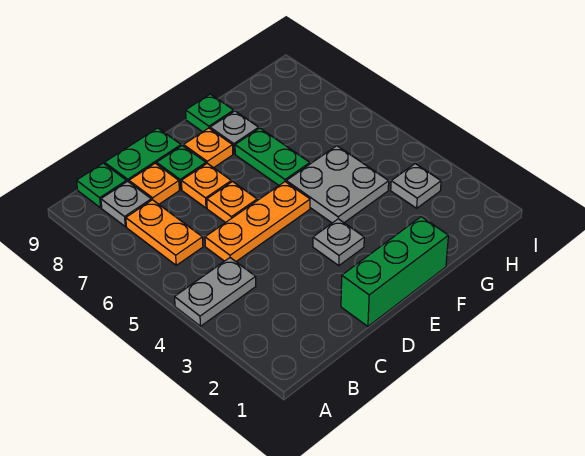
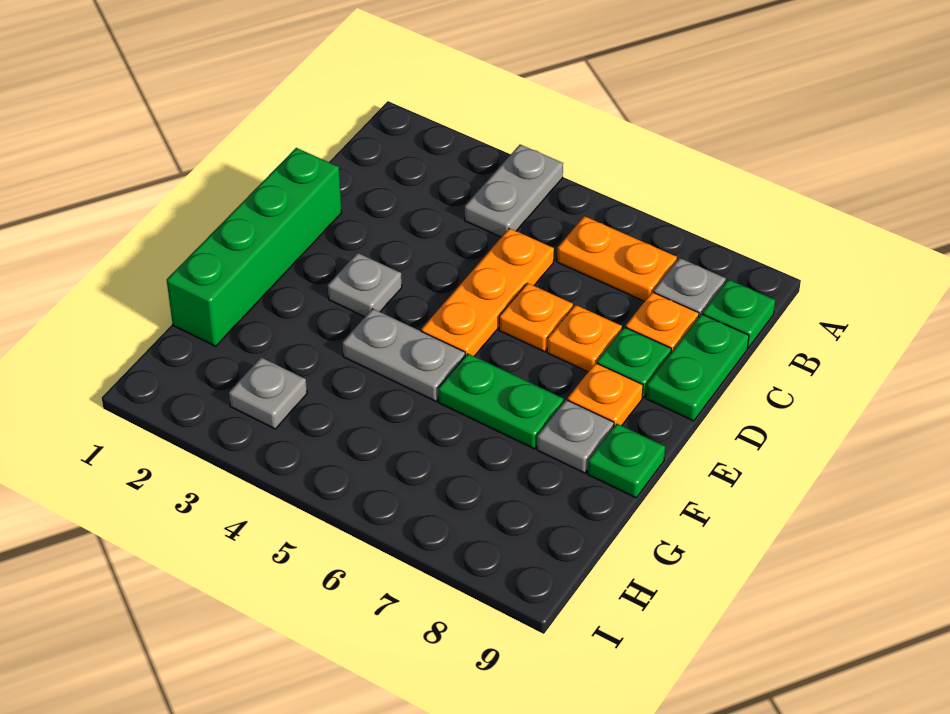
green 1x3 brick [341,217,448,326] -> green 1x4 brick [167,148,342,346]
grey 2x2 plate [286,146,389,223] -> grey 1x2 plate [342,309,465,401]

